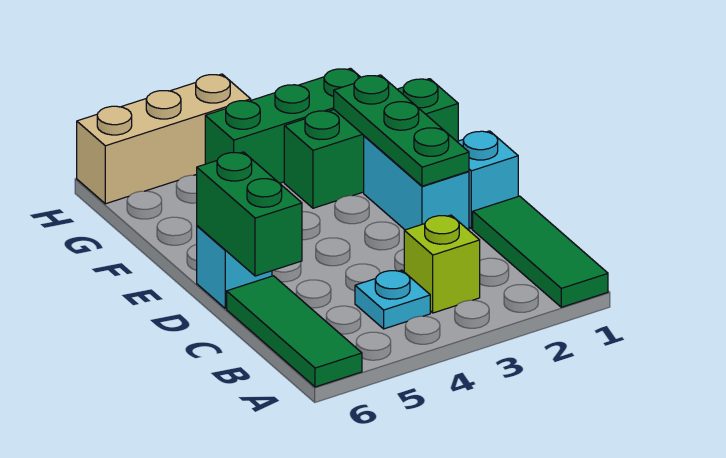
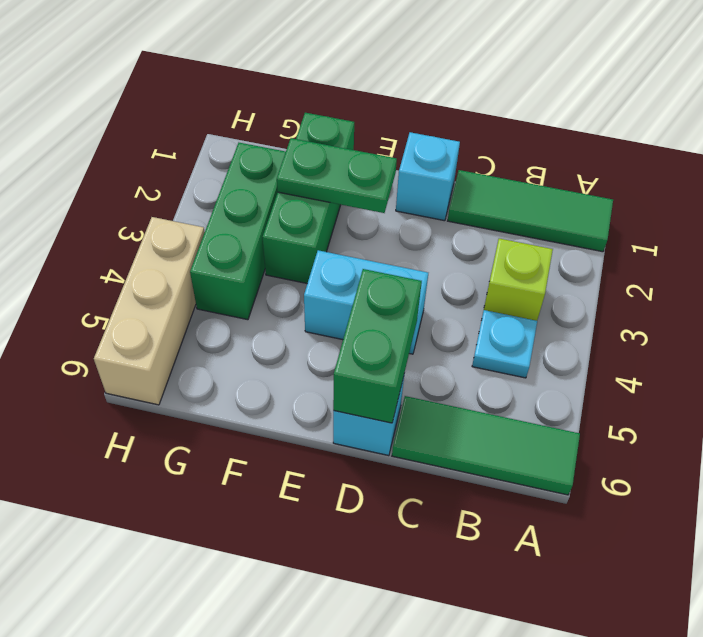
green 1x2 brick [197,152,302,276] -> green 1x2 brick turned to [333,269,422,423]
cyan 1x2 brick [364,136,469,230] -> cyan 1x2 brick moved to [304,250,428,354]
green 1x3 plate [334,75,469,186] -> green 1x2 plate [277,138,397,213]

